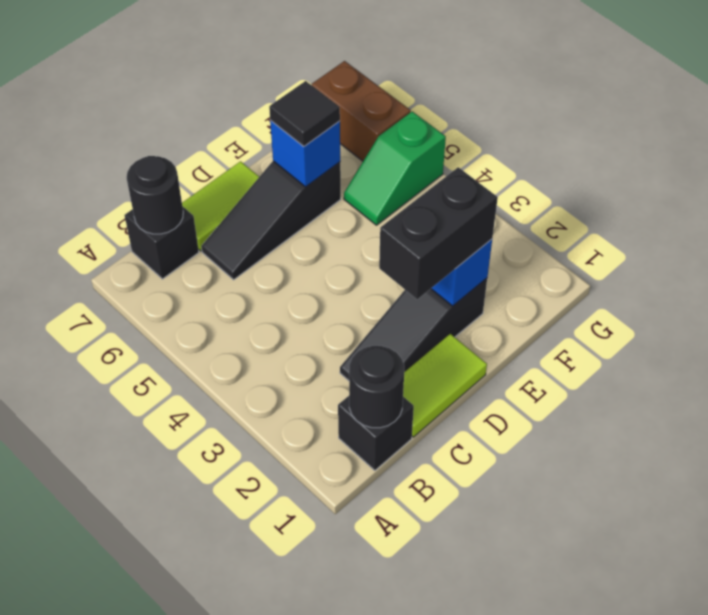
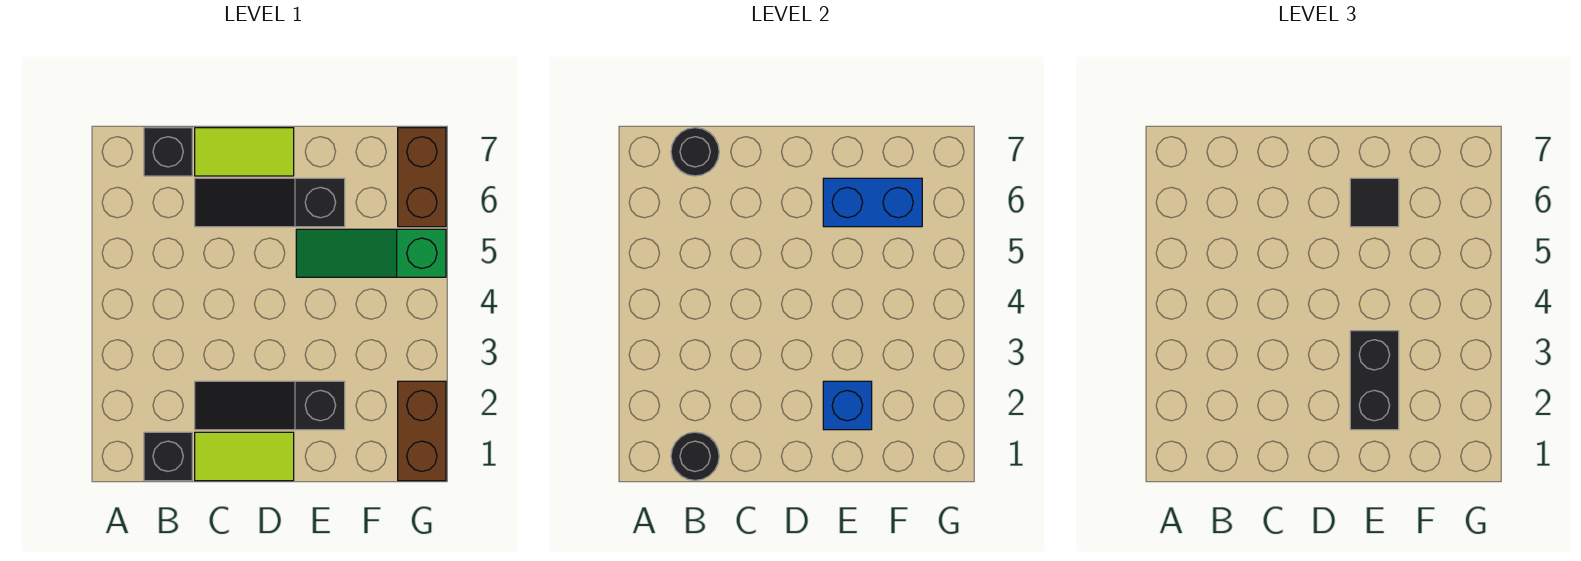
black 1x2 brick [379,167,498,299] -> black 1x2 brick turned to [1350,331,1399,430]
blue 1x1 brick [270,120,340,187] -> blue 1x2 brick [823,178,922,227]
green 1x2 slope [344,111,446,225] -> green 1x3 slope [296,229,446,277]
none -> brown 1x2 brick [398,381,446,481]

